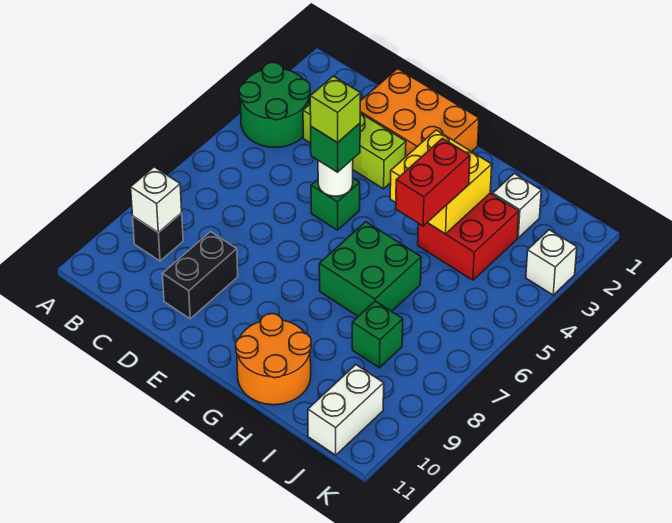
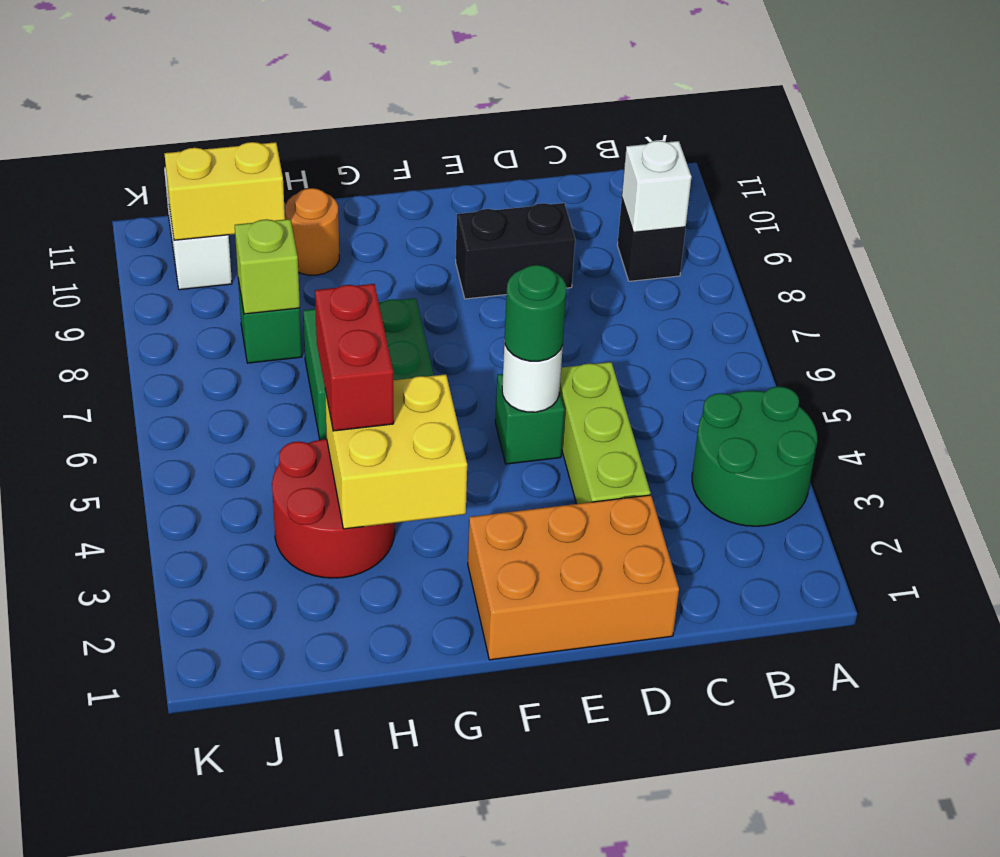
lime 1x3 brick [303,105,406,189] -> lime 1x3 brick turned to [560,362,651,504]
black 1x2 brick [163,232,238,319] -> black 1x2 brick turned to [456,203,575,299]
green 1x1 brick [311,123,360,172] -> green 1x1 round brick [505,265,566,361]
lime 1x1 brick [310,76,361,143] -> lime 1x1 brick moved to [235,219,300,314]
orange 2x2 round brick [236,314,311,405] -> orange 1x1 round brick [285,188,339,275]
red 2x2 brick [418,193,519,280] -> red 2x2 round brick [272,439,395,578]
white 1x1 brick [493,173,541,238] -> none
none -> yellow 1x2 brick [164,142,285,240]
white 1x1 brick [526,230,577,295] -> none

